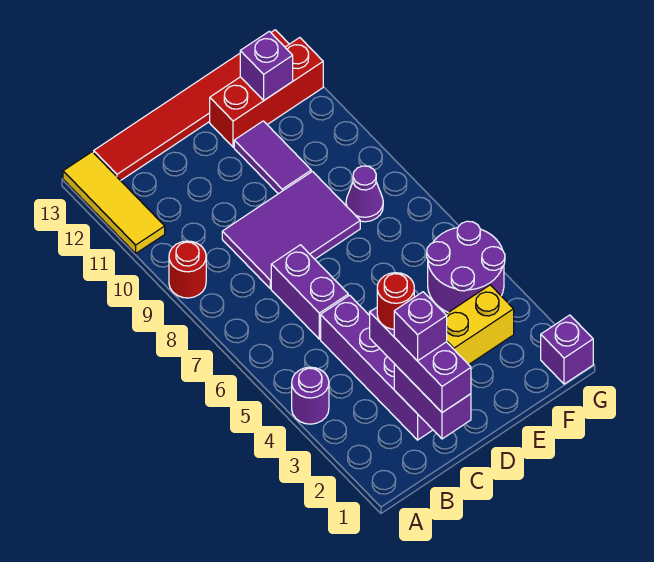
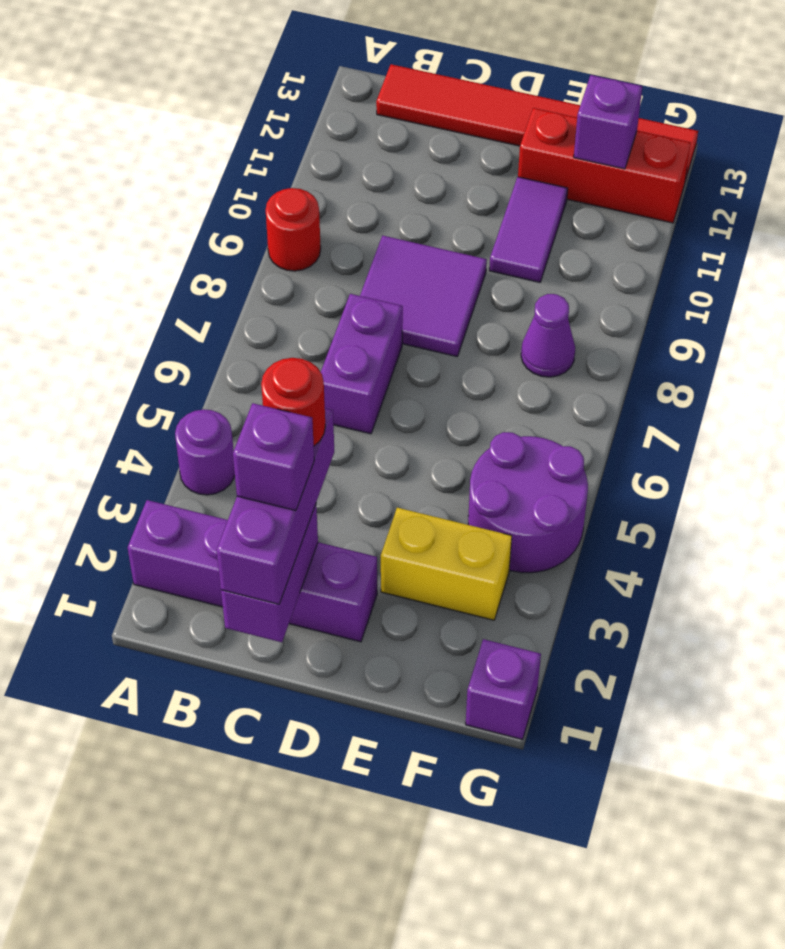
yellow 1x3 tile [63,152,165,253] -> none
purple 1x4 brick [321,295,433,440] -> purple 1x4 brick turned to [128,500,377,642]
purple 2x3 tile [222,171,360,289] -> purple 2x2 tile [360,236,487,357]

